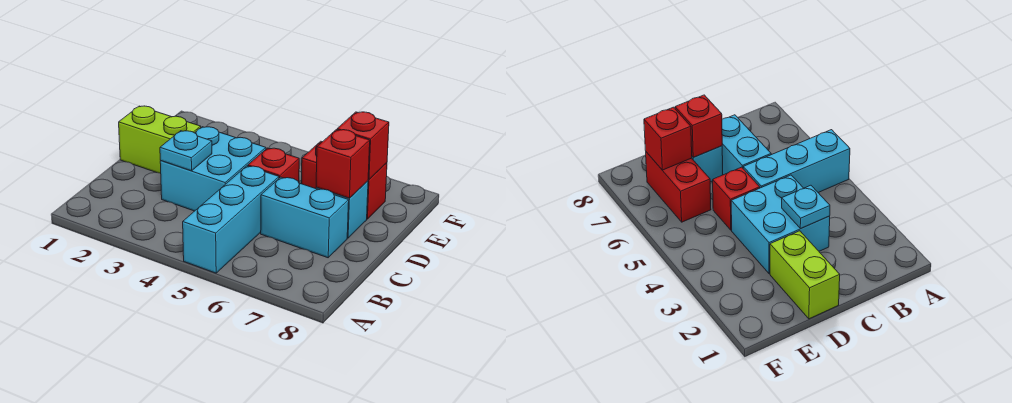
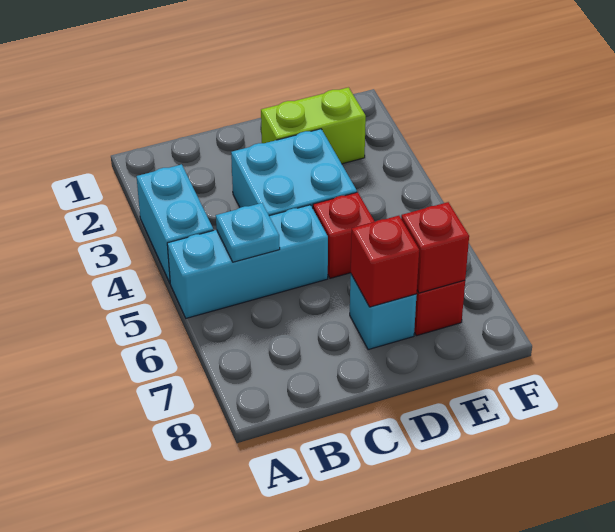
cyan 1x1 plate [160,131,212,171] -> cyan 1x1 plate moved to [216,203,280,262]
cyan 1x2 brick [261,177,349,258] -> cyan 1x2 brick moved to [137,164,213,283]
lime 1x2 brick [119,106,201,173] -> lime 1x2 brick turned to [261,87,366,164]

